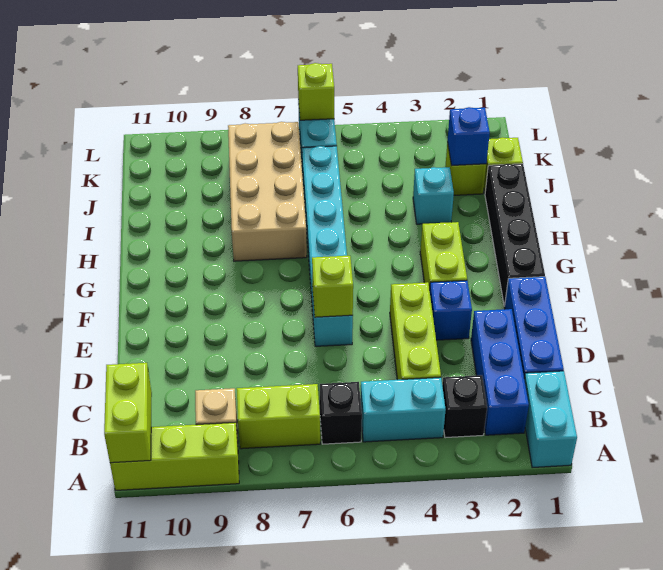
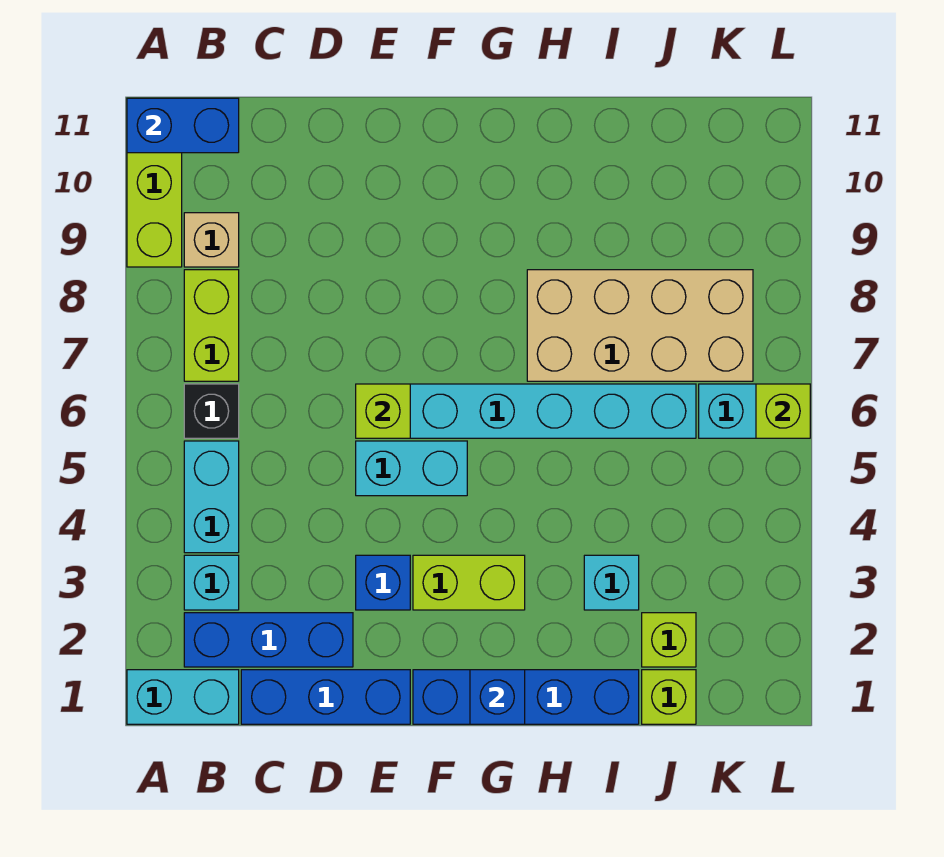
lime 1x2 brick [104,363,152,463] -> blue 1x2 brick [127,98,239,153]
black 1x1 brick [442,375,487,438] -> cyan 1x1 brick [184,555,239,610]
lime 1x3 brick [390,282,441,380] -> none
none -> cyan 1x2 brick [356,441,467,496]
black 1x4 brick [485,164,545,306] -> blue 1x4 brick [413,670,639,724]
blue 1x1 brick [448,107,490,166] -> blue 1x1 brick moved to [470,670,525,724]

